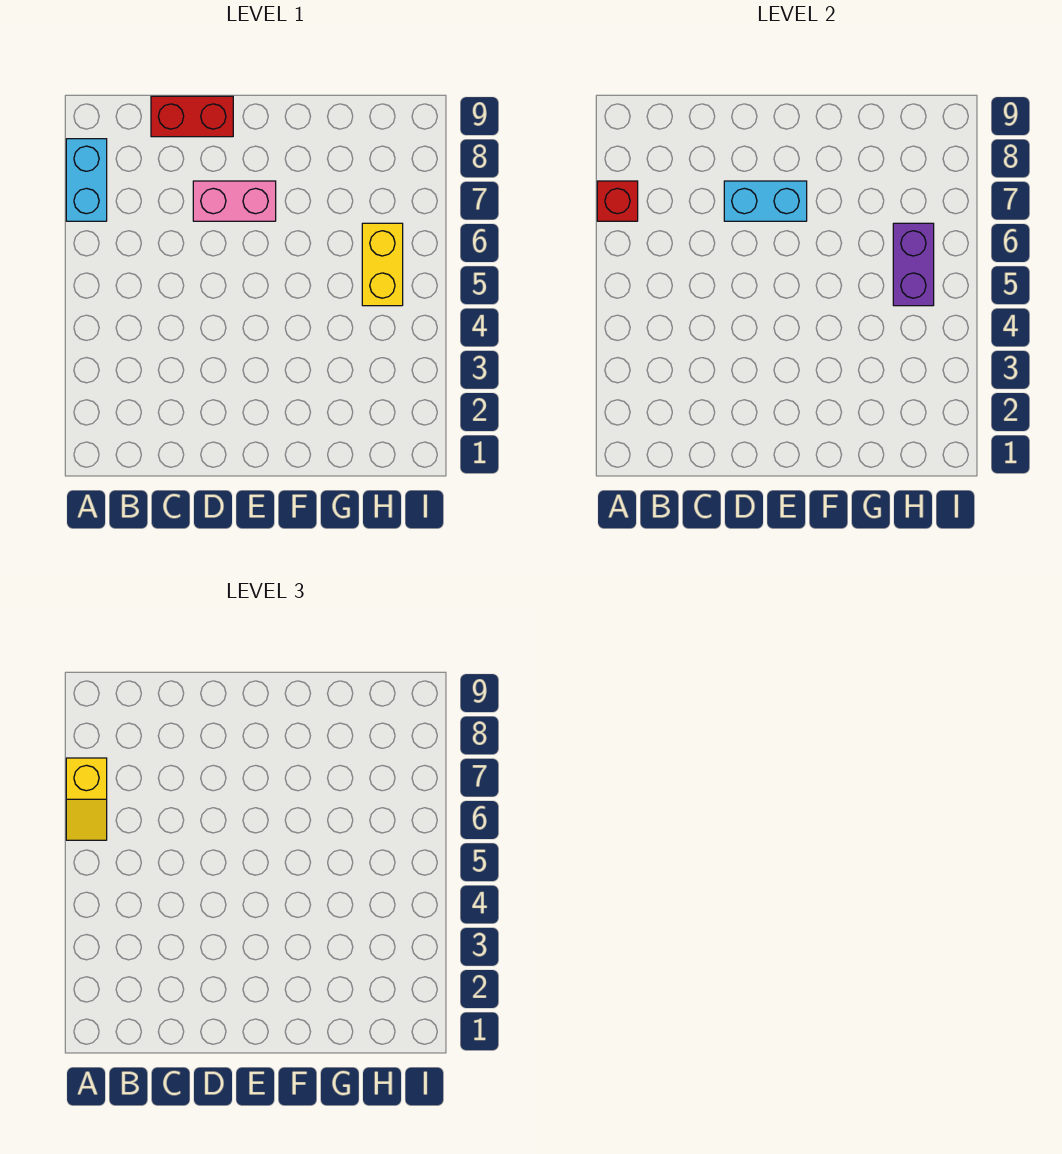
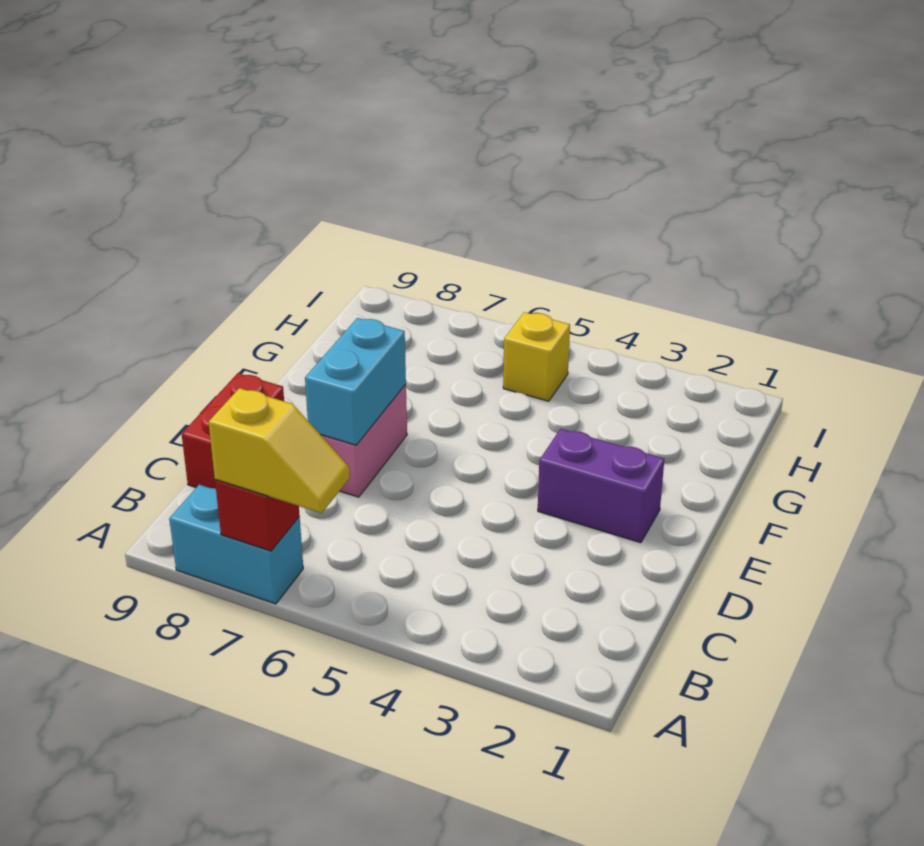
yellow 1x2 brick [362,223,403,306] -> yellow 1x1 brick [503,312,570,401]
purple 1x2 brick [893,223,934,306] -> purple 1x2 brick moved to [538,429,664,543]

